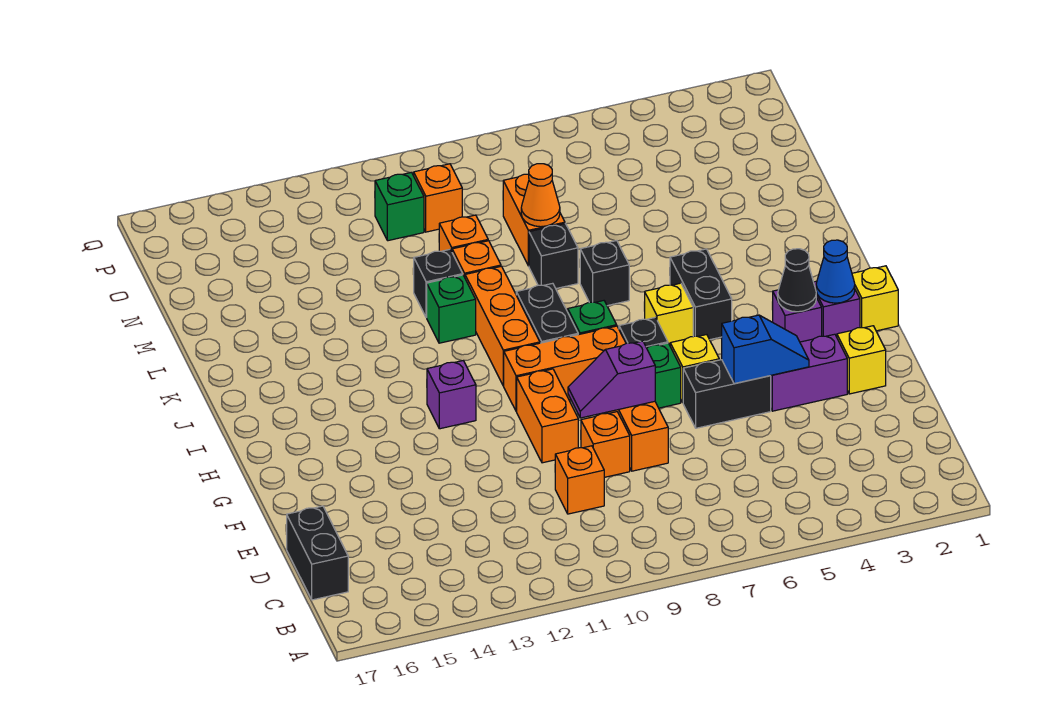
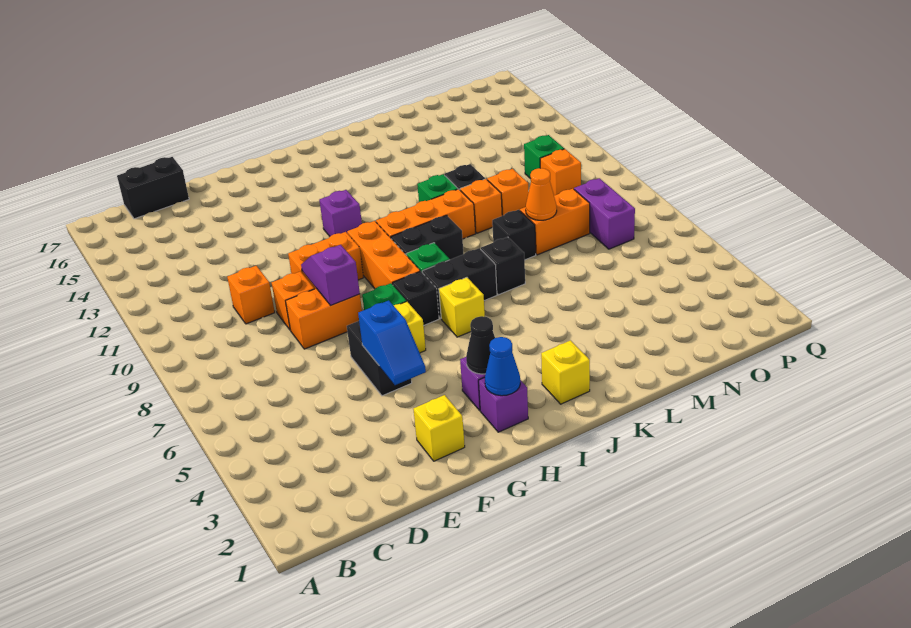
purple 1x2 brick [770,334,847,411] -> purple 1x2 brick moved to [574,178,635,249]
yellow 1x1 brick [852,266,898,331] -> yellow 1x1 brick moved to [541,340,590,404]
black 1x2 brick [670,249,732,340] -> black 1x2 brick moved to [422,248,497,318]

